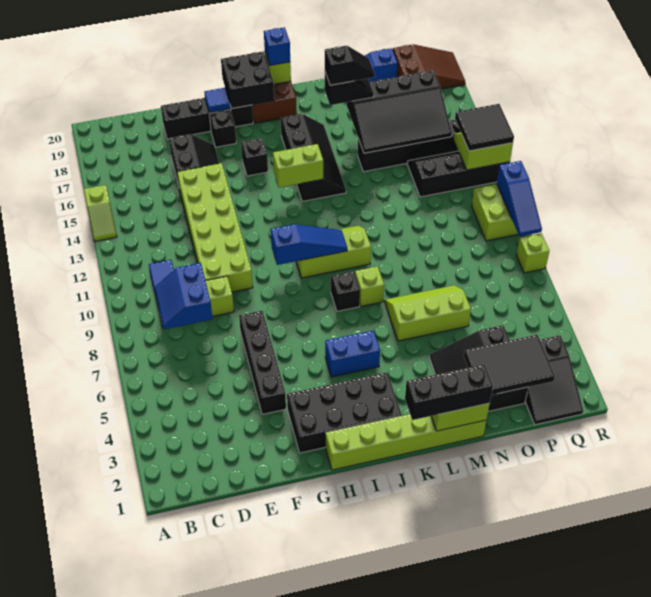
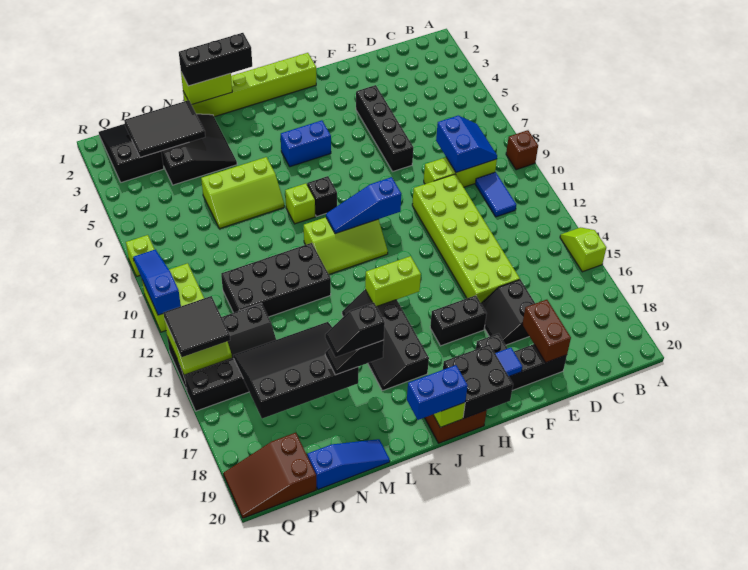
none -> brown 1x1 brick [506,130,538,170]
none -> brown 1x2 brick [522,300,571,363]
black 2x4 brick [287,372,402,453] -> black 2x4 brick moved to [221,243,331,317]
black 1x1 brick [241,138,268,176] -> black 1x2 brick [430,295,487,346]
blue 1x1 brick [264,27,290,66] -> blue 1x2 brick [407,365,468,420]

